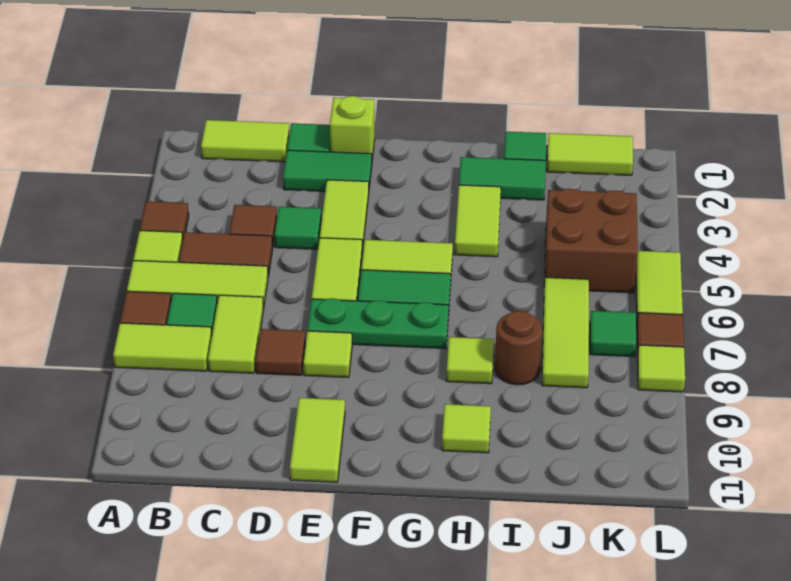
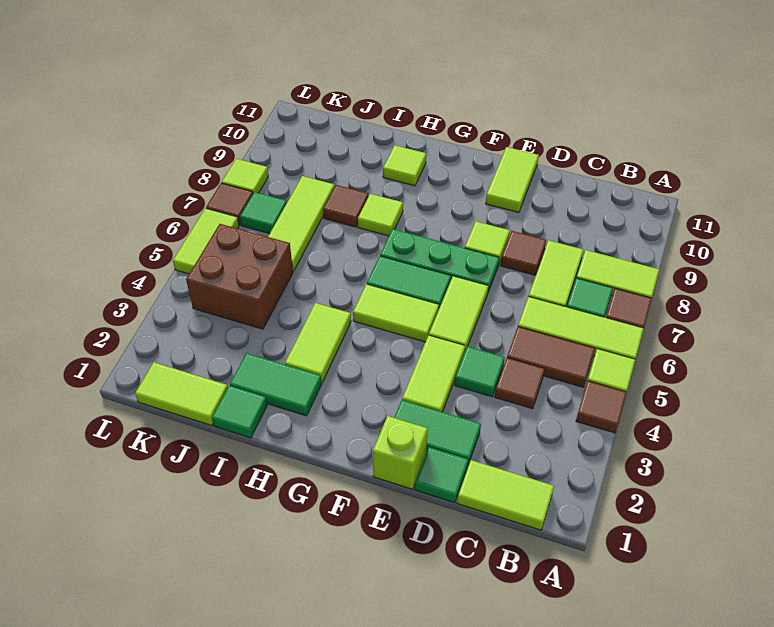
brown 1x1 round brick [495,311,542,385] -> brown 1x1 tile [323,185,368,227]

